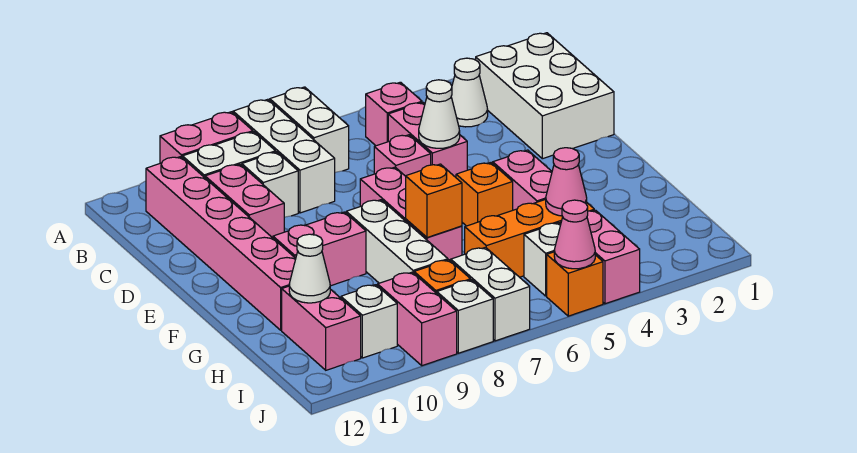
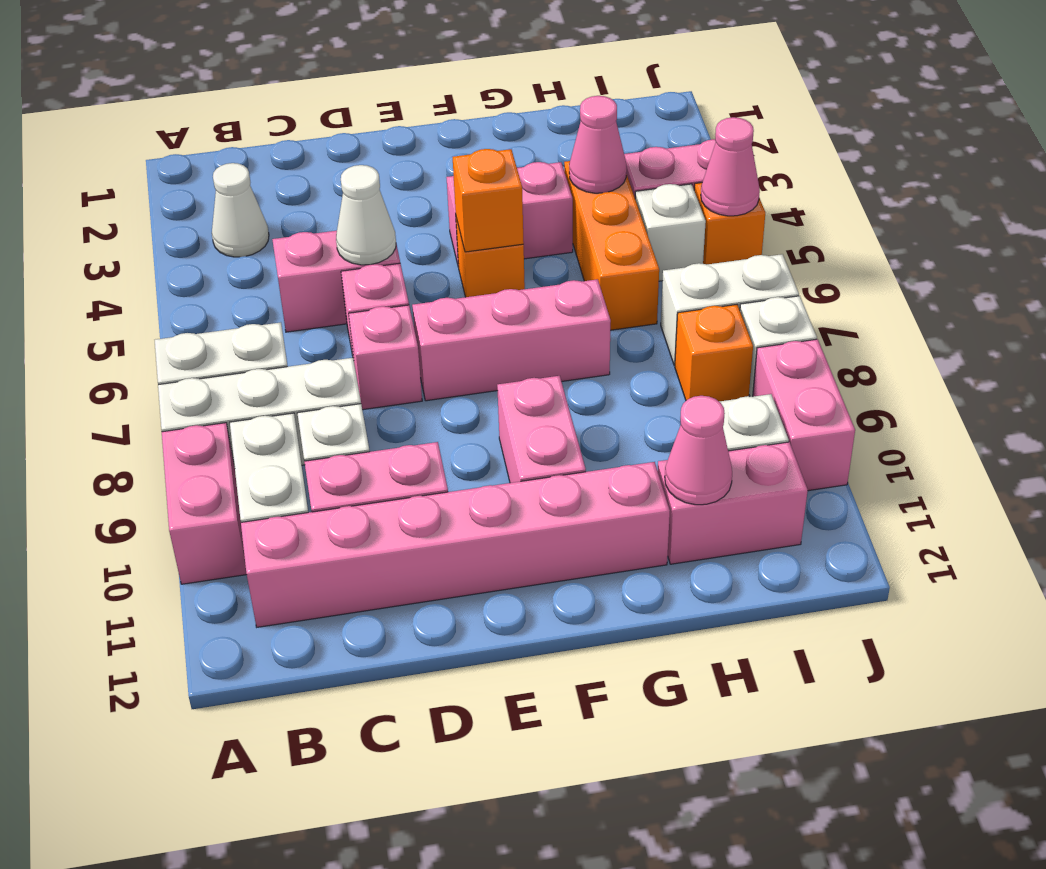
white 2x3 brick [476,33,614,159] -> none
pink 1x1 brick [366,82,422,146] -> pink 1x1 brick moved to [349,305,422,410]
white 1x3 brick [346,200,448,283] -> none
orange 1x1 brick [406,164,462,238] -> orange 1x1 brick moved to [453,149,524,252]
white 1x1 cone [289,234,330,303] -> pink 1x1 cone [665,396,732,505]
pink 1x2 brick [378,272,457,366] -> pink 1x2 brick turned to [753,339,855,491]

